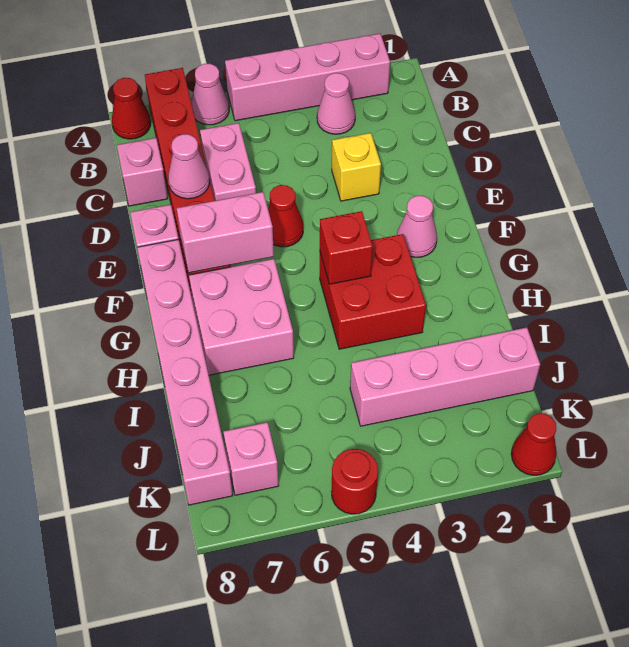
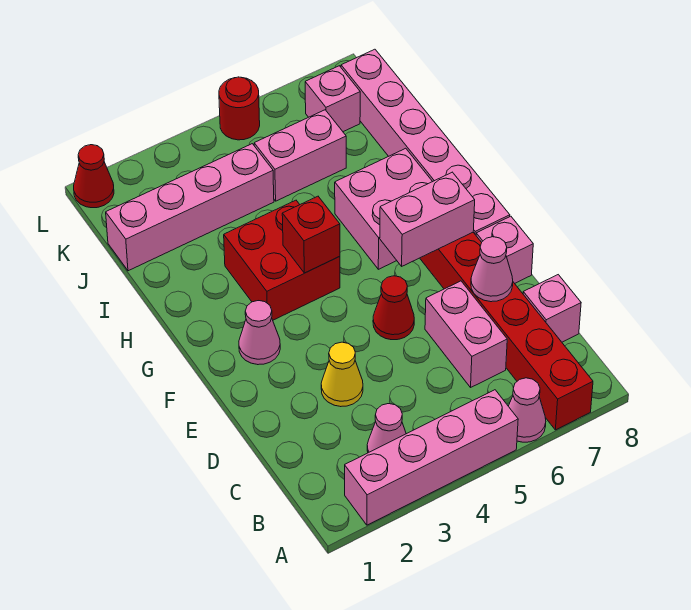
red 1x1 cone [112,78,151,139] -> none
yellow 1x1 brick [332,133,381,201] -> yellow 1x1 cone [321,342,363,407]
none -> pink 1x2 brick [254,110,346,201]

